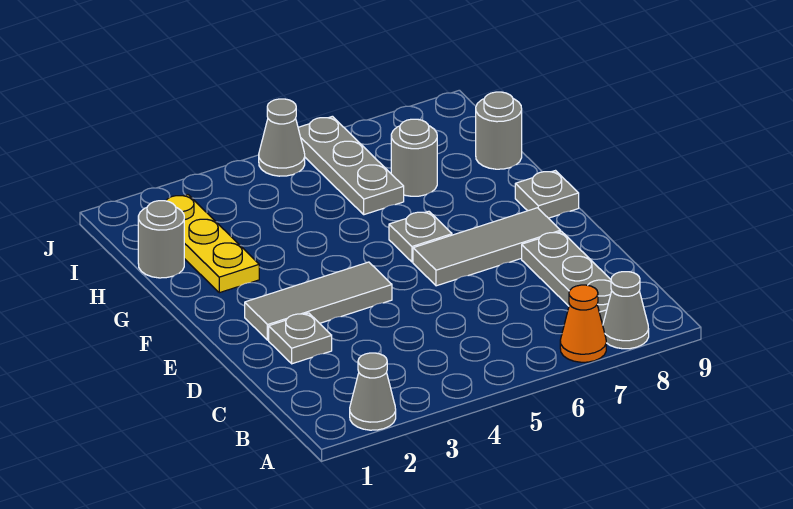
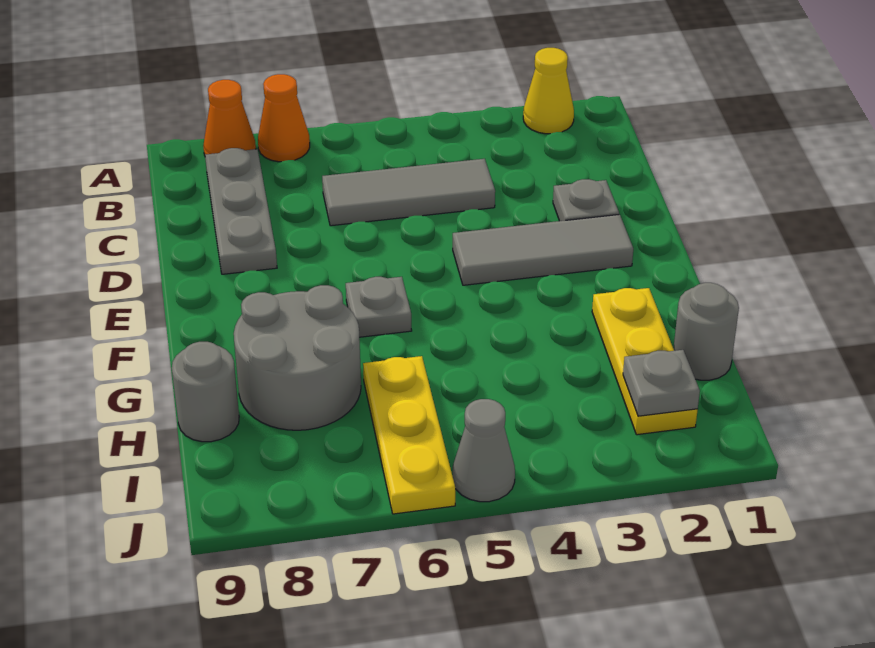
grey 1x1 cone [350,353,396,430] -> yellow 1x1 cone [523,48,574,134]
grey 1x1 cone [603,272,649,349] -> orange 1x1 cone [203,80,256,155]
grey 1x3 tile [413,208,561,286] -> grey 1x3 tile moved to [322,159,495,226]
grey 1x1 plate [515,171,579,218] -> grey 1x1 plate moved to [623,350,700,416]
grey 1x3 plate [298,116,404,215] -> yellow 1x3 plate [363,356,455,514]
grey 1x1 round brick [391,119,437,196] -> grey 2x2 round brick [234,285,361,430]

